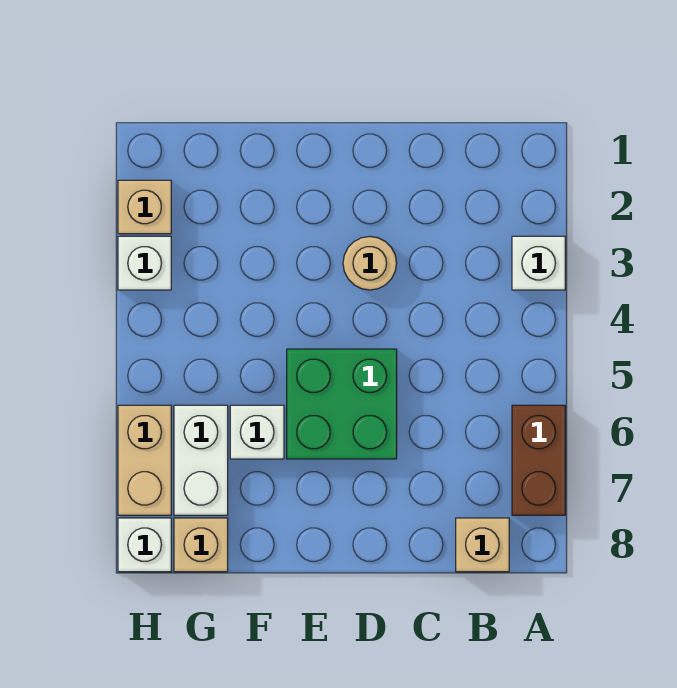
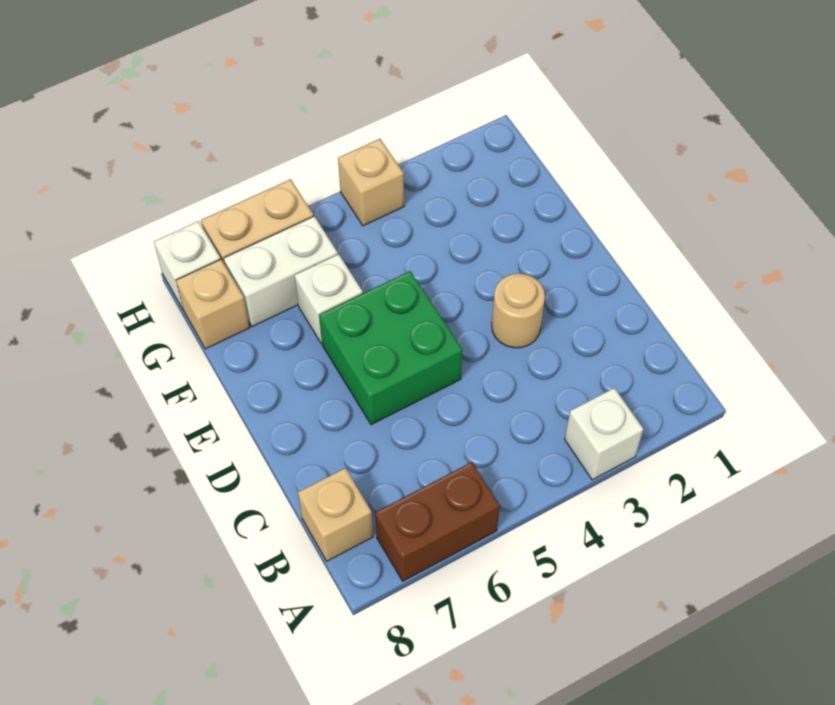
tan 1x1 brick [118,180,171,234] -> tan 1x1 brick moved to [338,139,404,226]
white 1x1 brick [118,236,171,290] -> none

